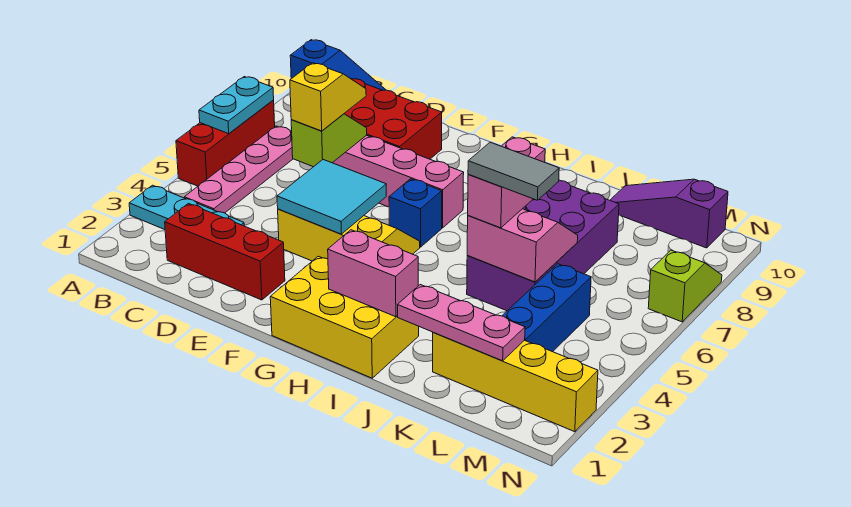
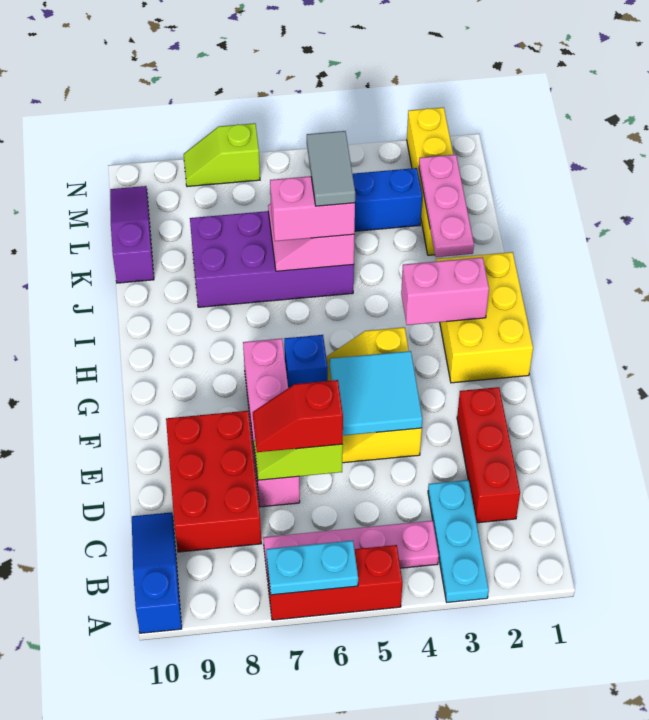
yellow 1x2 slope [290,63,366,131] -> red 1x2 slope [253,380,343,452]
pink 1x2 brick [328,230,418,317] -> pink 1x2 brick turned to [401,257,489,325]
purple 1x3 slope [610,179,728,248] -> purple 1x3 slope turned to [110,186,154,283]

